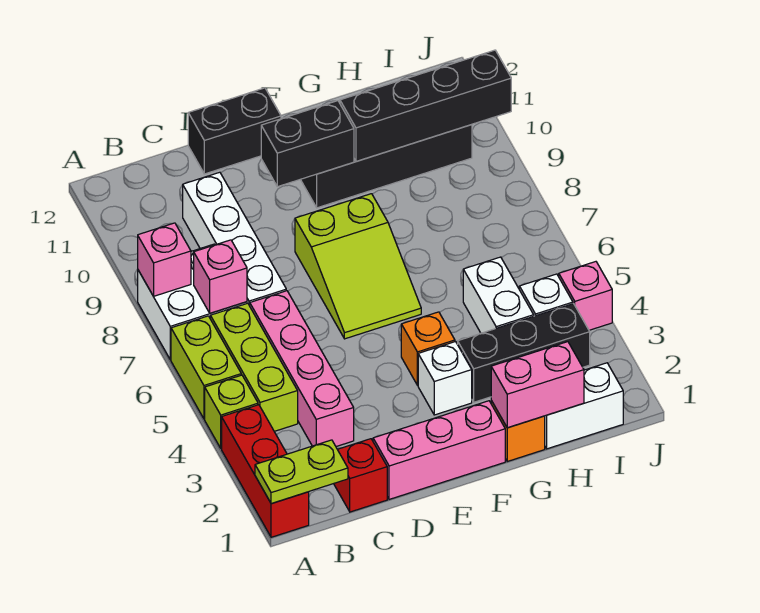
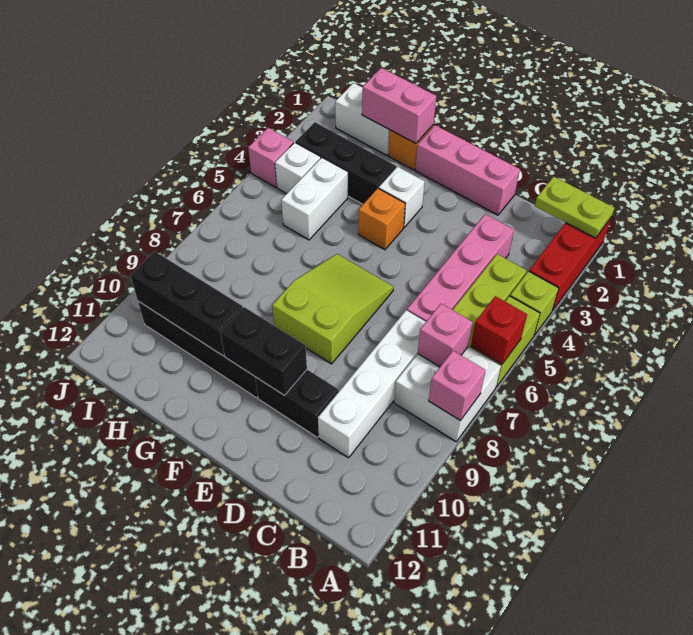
red 1x1 brick [334,439,387,512] -> red 1x1 brick moved to [471,296,527,364]
black 1x2 brick [188,88,281,174] -> black 1x2 brick moved to [255,370,339,437]
black 1x4 brick [340,50,511,161] -> black 1x3 brick [130,251,243,356]

